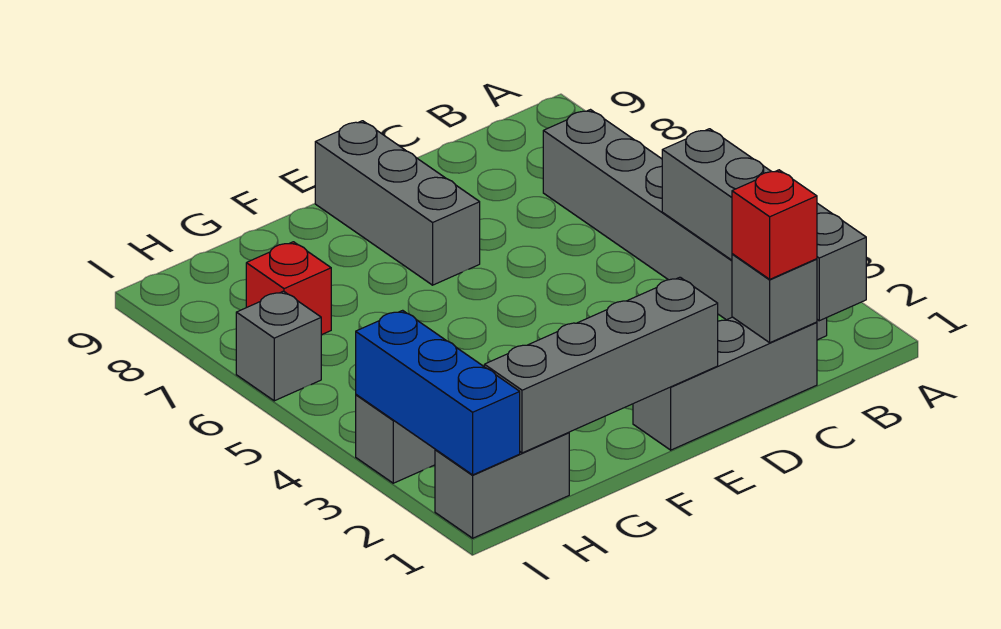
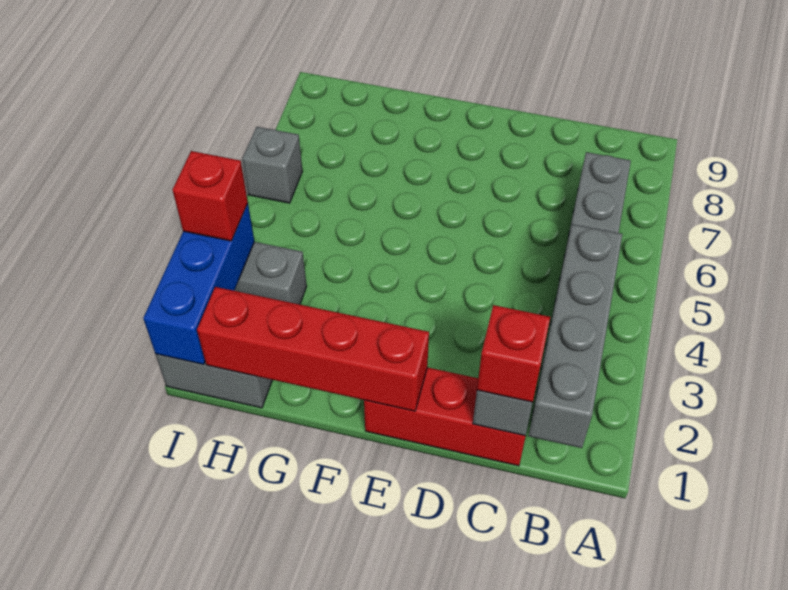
grey 1x3 brick [633,317,817,450] -> red 1x3 brick [364,367,525,466]
grey 1x4 brick [484,277,718,453] -> red 1x4 brick [197,287,429,411]
grey 1x3 brick [315,121,480,285] -> none
red 1x1 brick [246,242,331,335] -> red 1x1 brick moved to [173,151,248,241]

